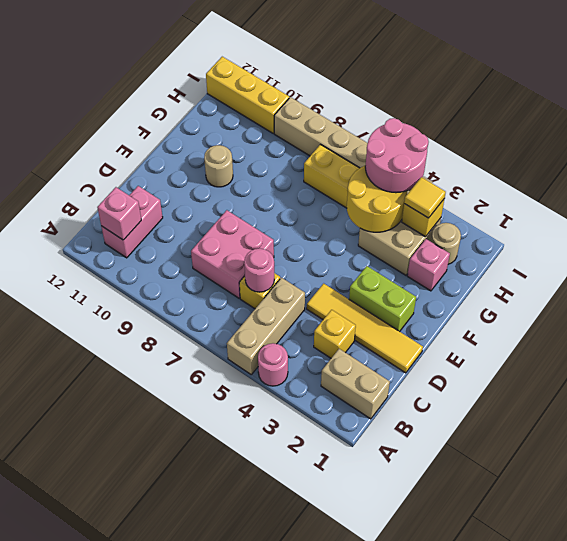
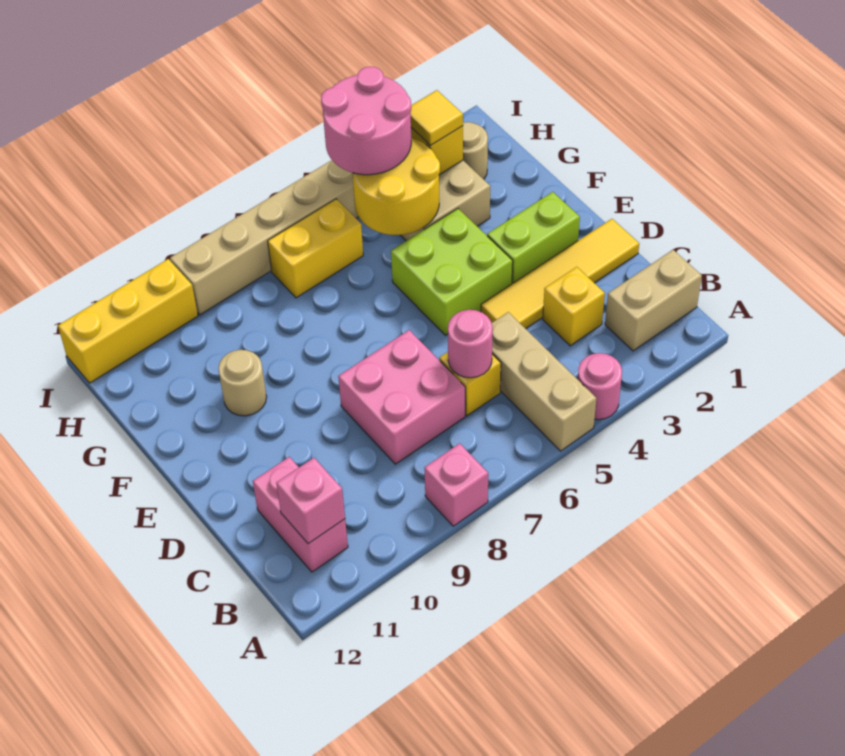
none -> lime 2x2 brick [391,209,513,335]
pink 1x1 brick [407,239,450,291] -> pink 1x1 brick moved to [424,443,488,526]

